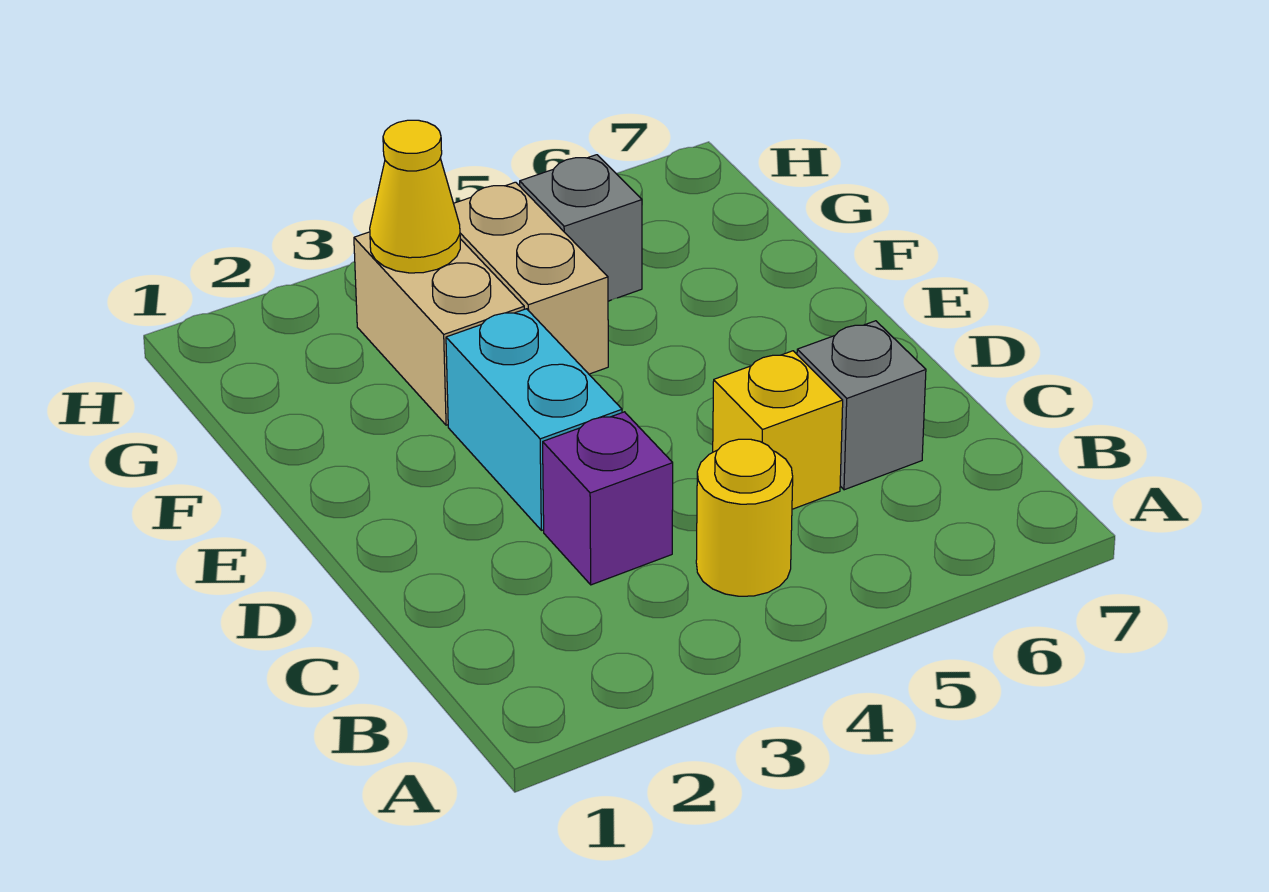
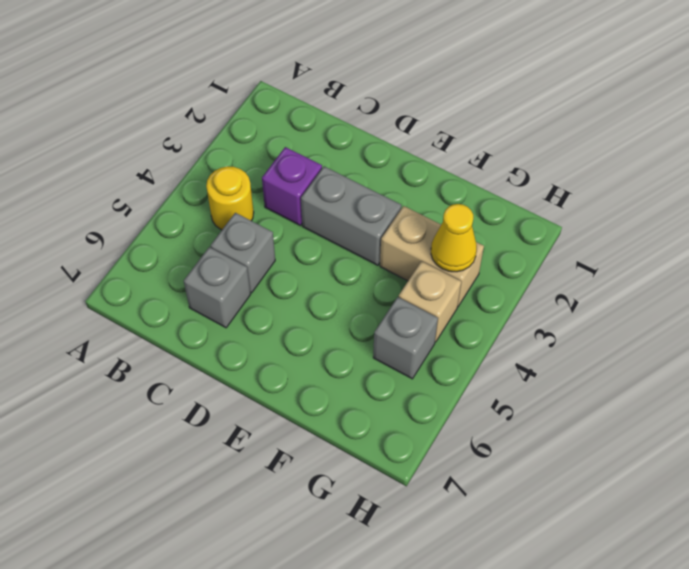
yellow 1x1 brick [713,351,843,509] -> grey 1x1 brick [210,213,275,293]
cyan 1x2 brick [446,309,622,530] -> grey 1x2 brick [301,166,402,265]
tan 1x2 brick [454,182,608,374] -> tan 1x1 brick [399,261,461,342]

